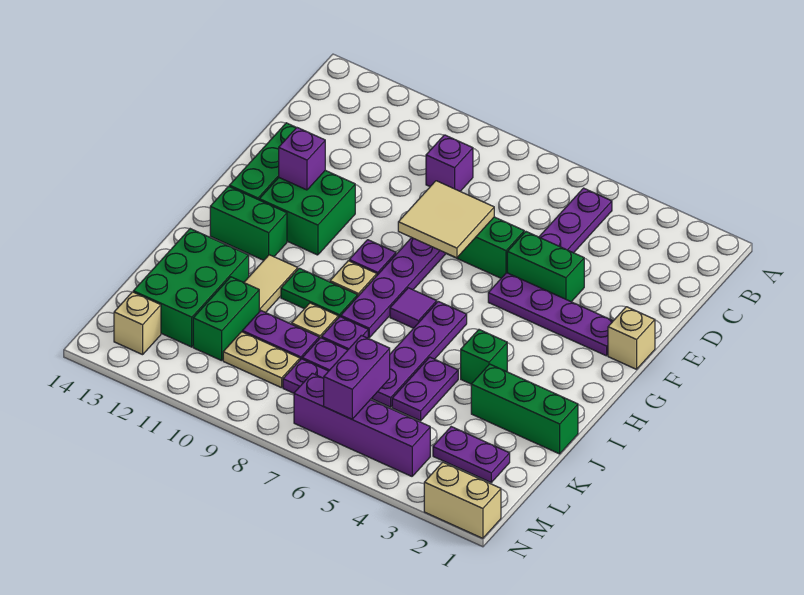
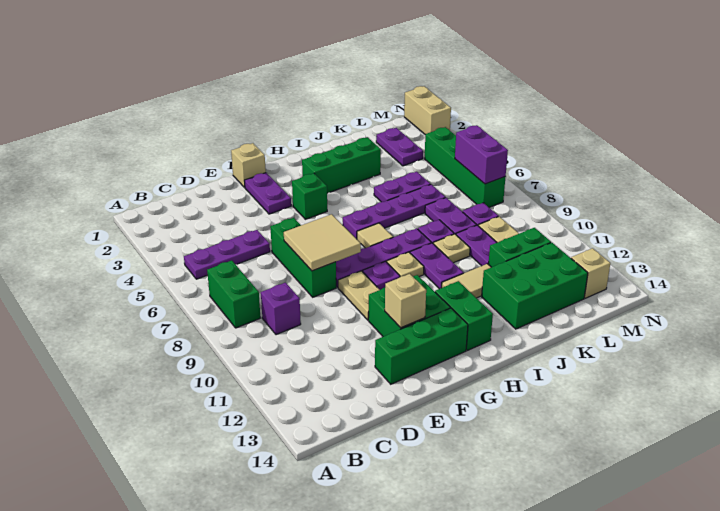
green 1x2 brick [507,232,584,302] -> green 1x2 brick moved to [207,261,260,328]
purple 1x4 plate [488,273,613,356] -> purple 1x2 plate [244,173,291,214]
none -> tan 1x2 plate [338,271,379,320]
purple 1x1 brick [279,128,325,190] -> tan 1x1 brick [385,274,426,328]
purple 1x1 tile [390,288,437,328] -> tan 1x1 tile [357,223,393,248]
green 1x1 brick [461,330,507,384] -> green 1x1 brick moved to [292,173,327,219]
green 1x2 plate [281,268,358,318] -> purple 1x2 plate [410,243,463,289]
green 1x3 brick [471,364,578,454] -> green 1x3 brick turned to [302,137,381,193]
purple 1x2 brick [324,335,390,419] -> purple 1x2 brick turned to [455,125,508,184]
purple 1x4 brick [294,373,430,476] -> green 1x4 brick [425,127,505,207]

